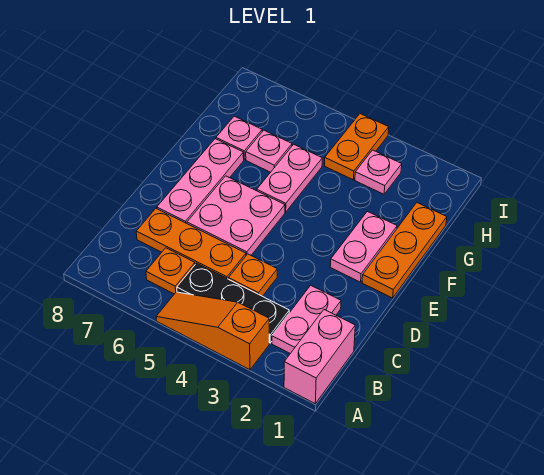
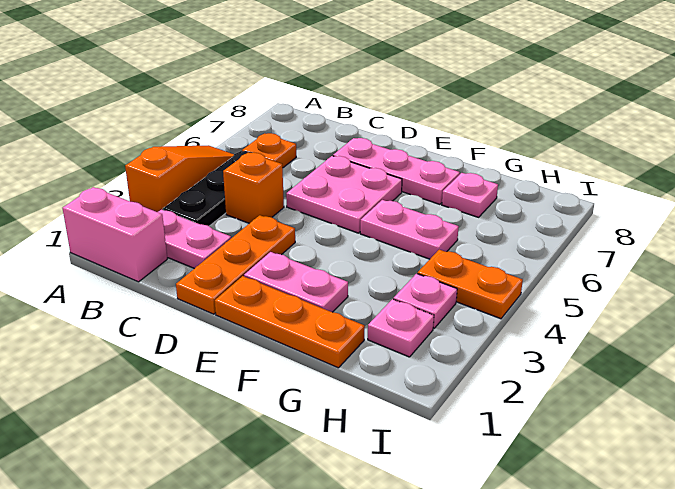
orange 1x1 plate [229,254,277,296] -> orange 1x1 brick [223,152,284,223]
orange 1x3 plate [136,209,246,279] -> orange 1x3 plate moved to [176,215,295,314]
pink 1x1 plate [246,130,292,172] -> pink 1x1 plate moved to [368,299,434,357]

